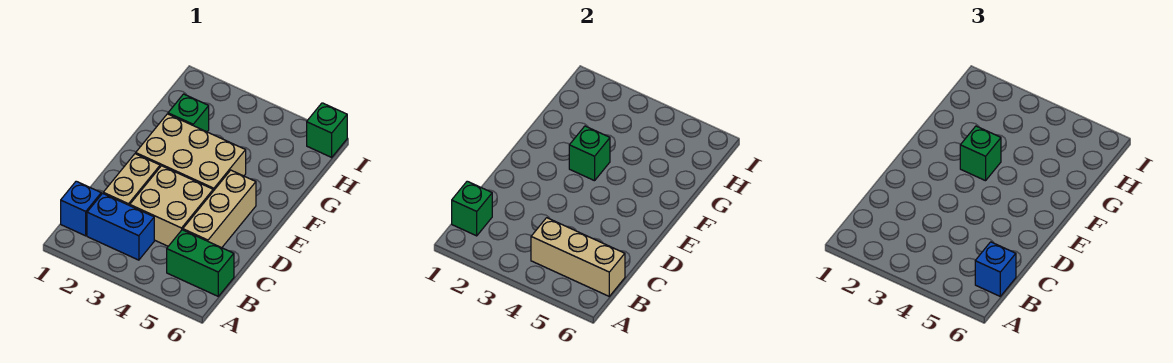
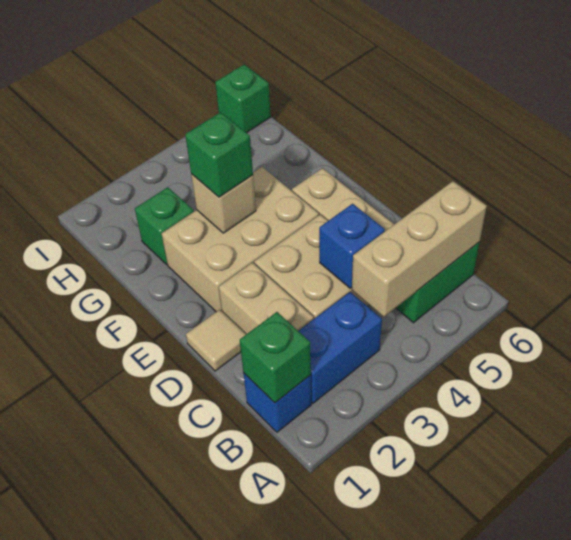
blue 1x1 brick [975,242,1016,296] -> blue 1x1 brick moved to [319,204,385,288]
none -> tan 1x1 tile [186,310,246,371]
green 1x1 brick [569,126,610,181] -> tan 1x1 brick [191,174,256,233]

